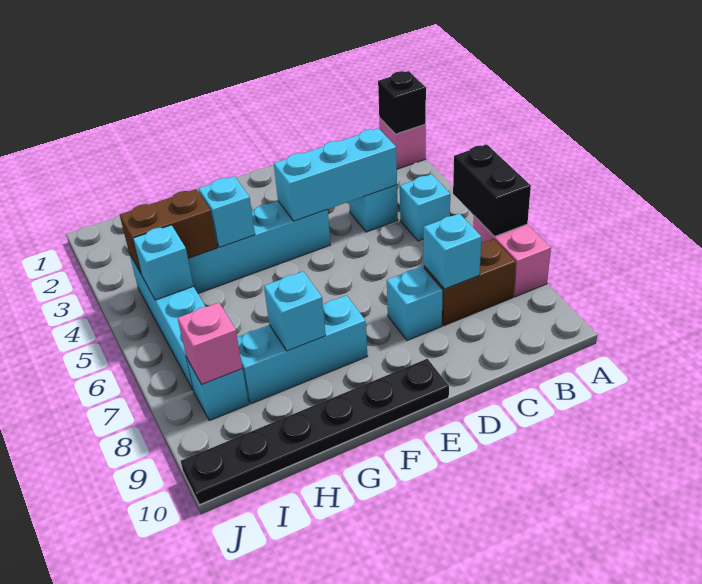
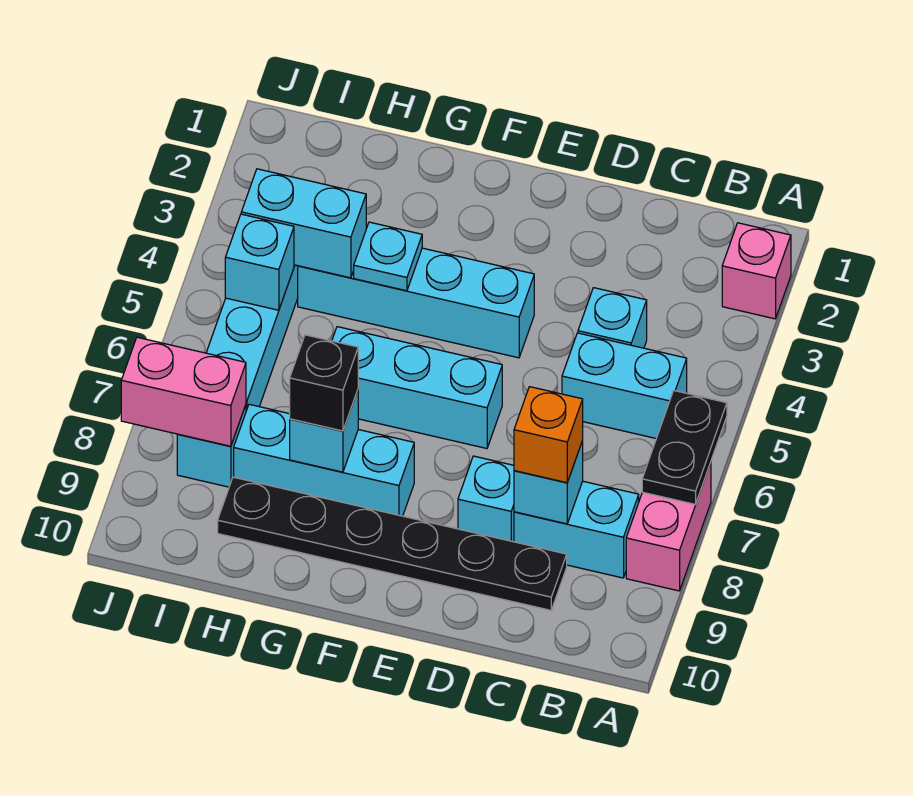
black 1x1 brick [378,71,426,134] -> black 1x1 brick moved to [290,335,358,431]
black 1x2 brick [453,144,531,237] -> black 1x2 plate [642,391,727,504]
cyan 1x1 brick [400,174,450,241] -> cyan 1x2 brick [562,333,687,438]
brown 1x2 brick [424,239,516,326] -> cyan 1x2 brick [514,481,639,578]
cyan 1x3 brick [274,128,397,221] -> cyan 1x3 brick moved to [332,327,502,448]
none -> orange 1x1 brick [514,387,583,483]
black 1x6 plate [181,359,449,505] -> black 1x6 plate moved to [218,477,567,610]
cyan 1x1 brick [198,176,255,247] -> cyan 1x1 plate [354,222,422,291]
brown 1x2 brick [120,189,217,275] -> cyan 1x2 brick [241,169,366,278]
pink 1x1 brick [178,303,242,385] -> pink 1x2 brick [121,337,246,446]

